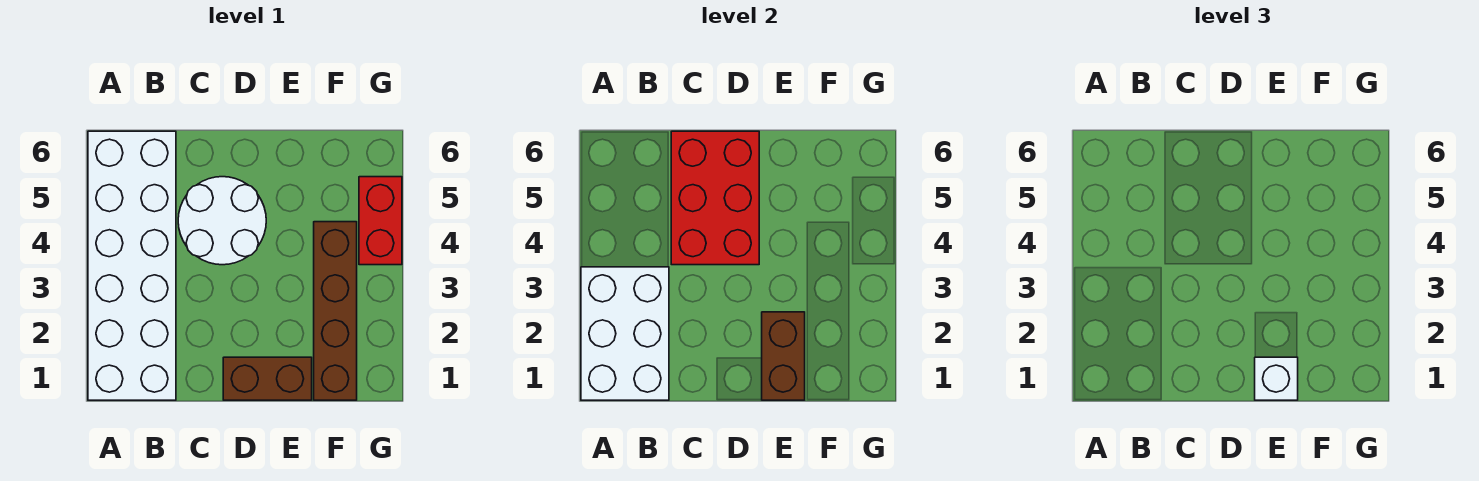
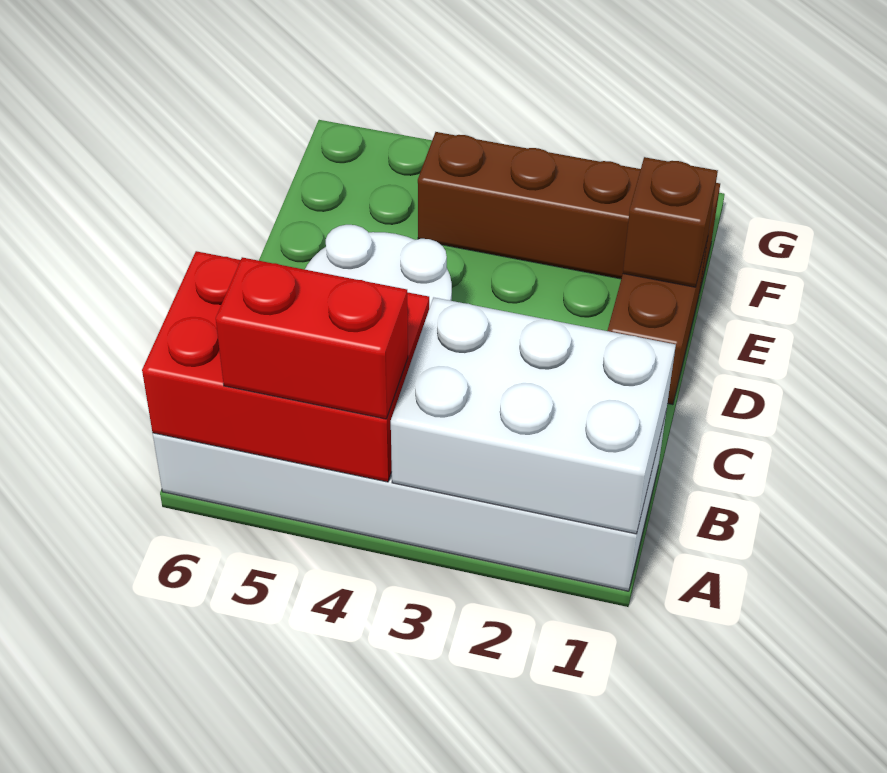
red 2x3 brick [671,131,759,265] -> red 2x3 brick moved to [142,251,429,482]
brown 1x2 brick [762,312,805,400] -> brown 1x1 brick [623,157,718,287]
white 1x1 brick [1255,357,1298,400] -> none
red 1x2 brick [359,177,402,265] -> red 1x2 brick moved to [216,257,408,419]

